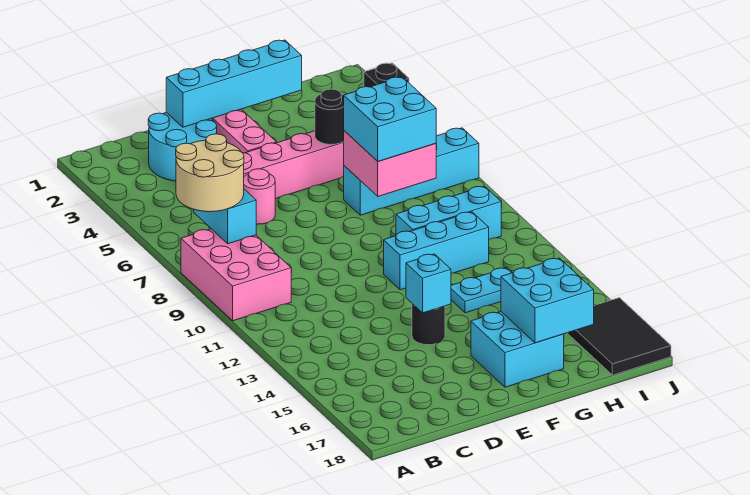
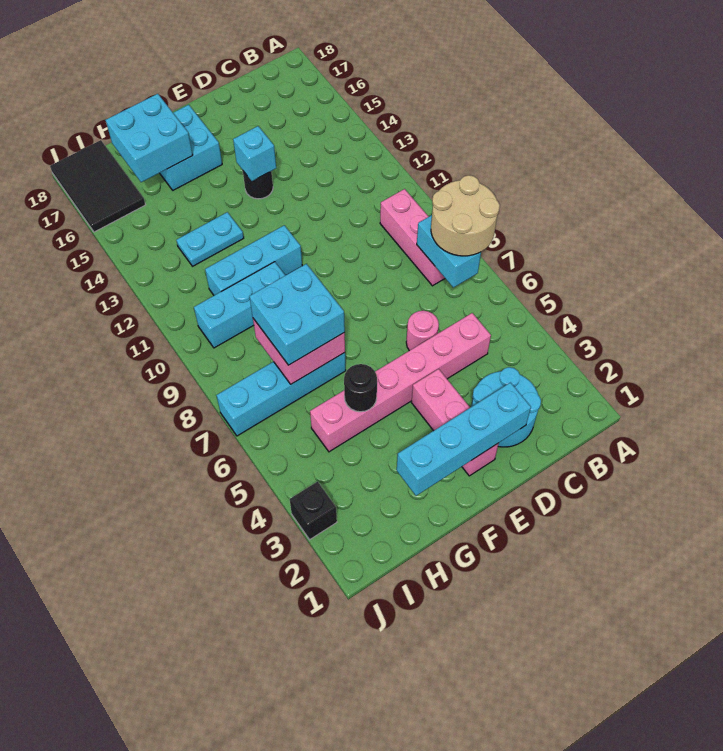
pink 2x3 brick [181,229,291,321] -> pink 1x3 brick [380,189,445,286]

